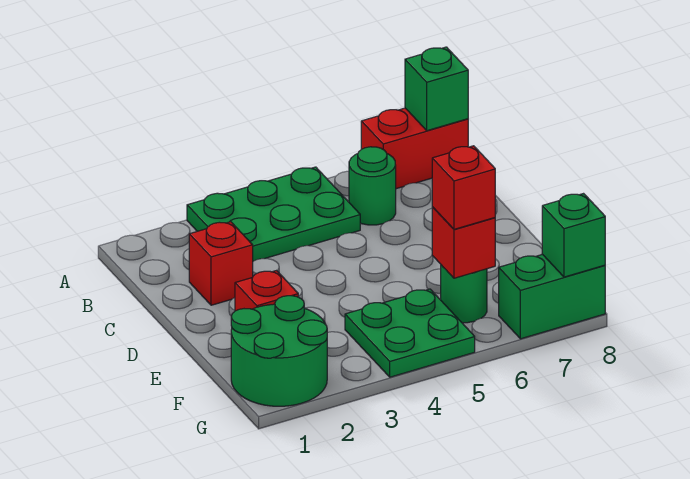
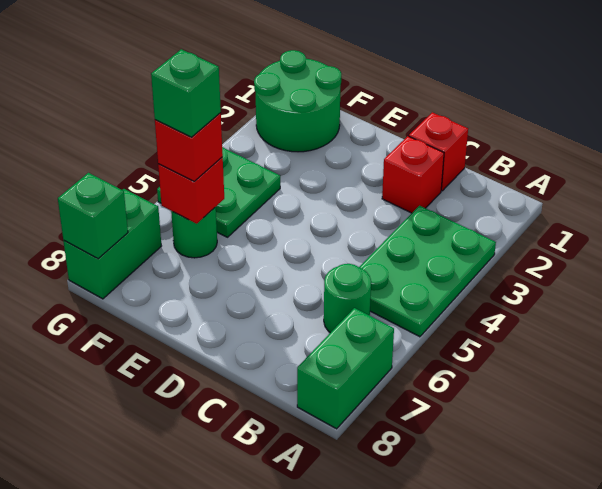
red 1x2 brick [361,108,468,189] -> green 1x2 brick [297,308,394,429]
green 1x1 brick [405,47,468,131] -> green 1x1 brick moved to [151,49,221,137]
red 1x1 brick [235,271,298,311] -> red 1x1 brick moved to [409,112,468,191]

